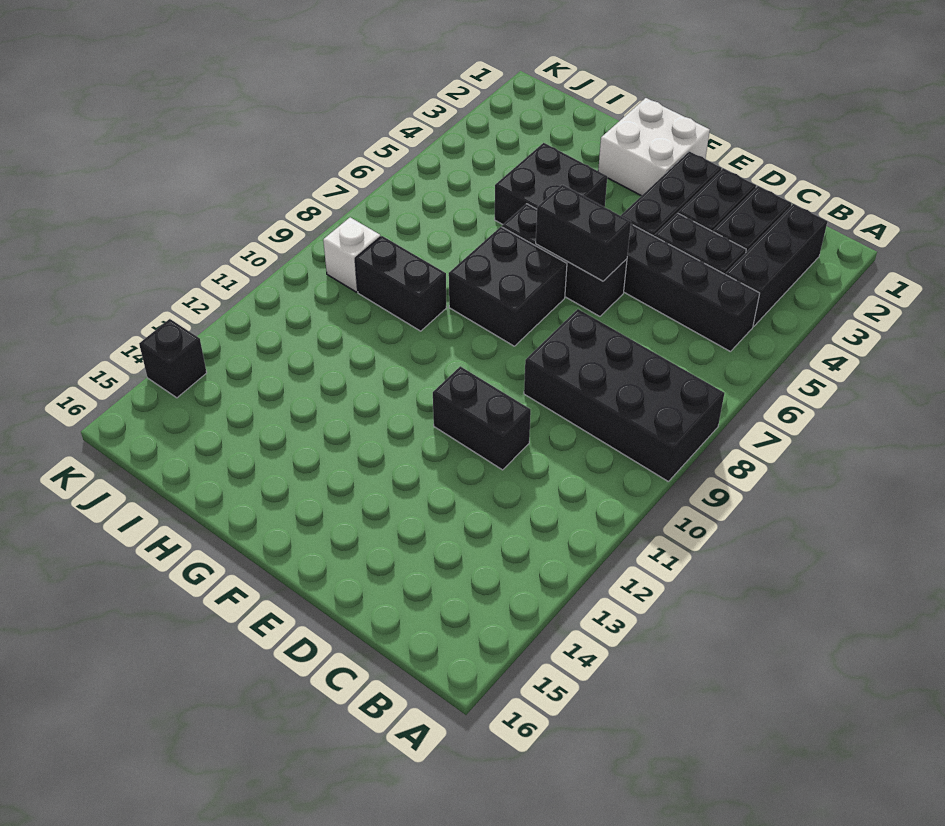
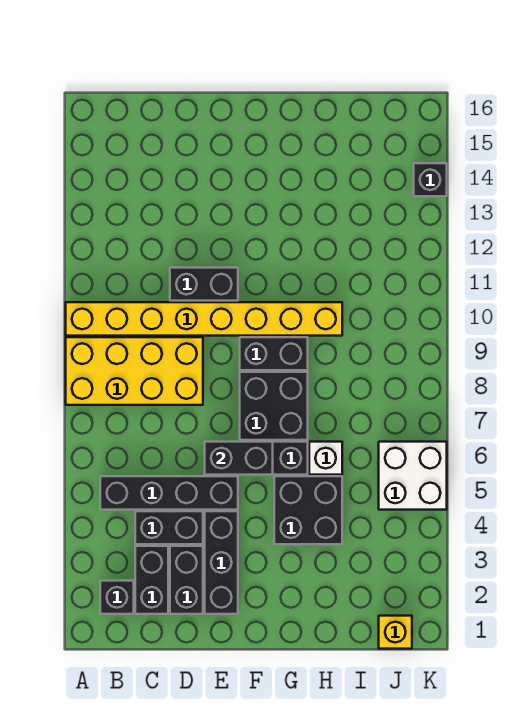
black 2x4 brick [524,309,724,482] -> yellow 2x4 brick [66,337,203,405]
none -> yellow 1x8 brick [66,302,342,336]
black 1x3 brick [726,204,827,327] -> black 1x1 brick [100,581,134,614]
white 2x2 brick [598,98,710,196] -> white 2x2 brick moved to [379,442,447,510]
black 1x2 brick [355,236,446,331] -> black 1x2 brick moved to [240,337,308,370]
none -> yellow 1x1 brick [379,616,412,649]
white 1x1 brick [323,217,380,292] -> white 1x1 brick moved to [309,442,342,475]

